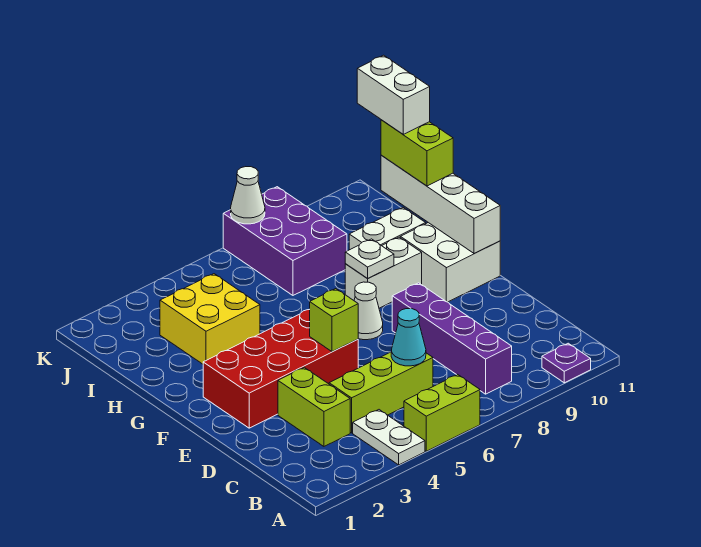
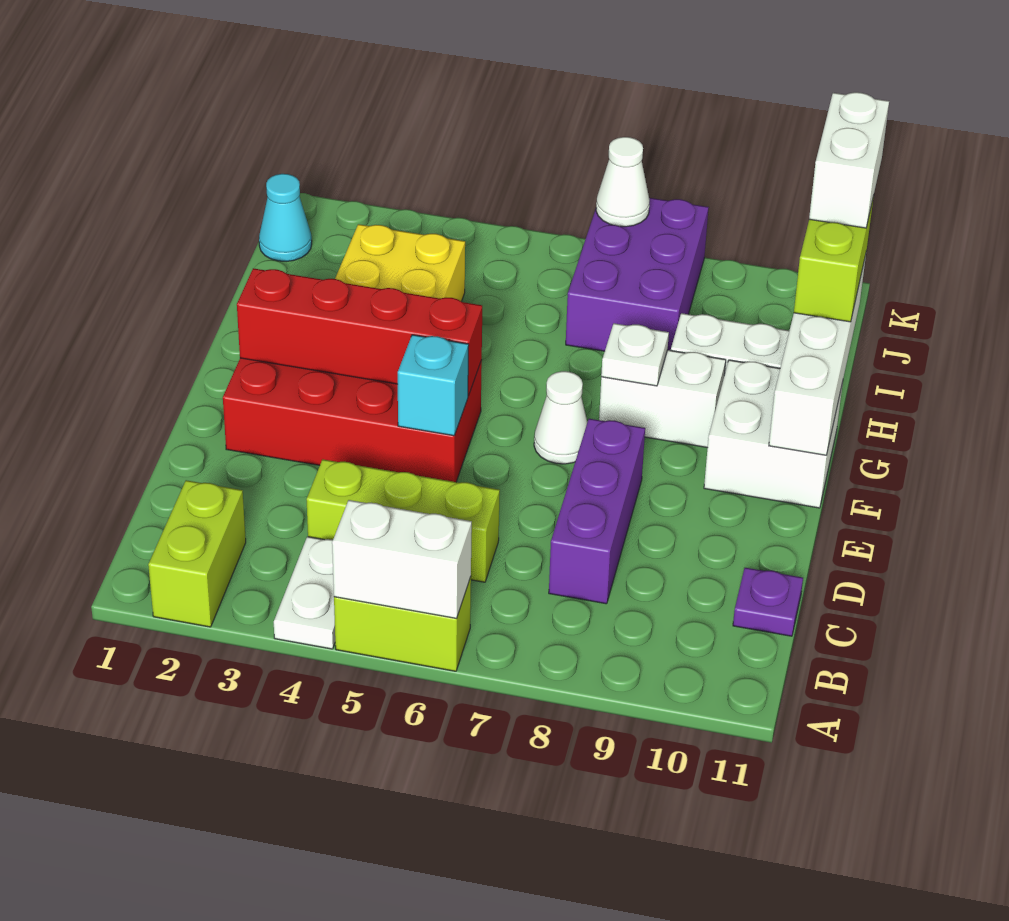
none -> white 1x2 brick [332,500,472,618]
purple 1x1 plate [542,343,591,383] -> purple 1x1 plate moved to [733,568,803,636]
purple 1x4 brick [392,283,512,394] -> purple 1x3 brick [549,419,645,604]
lime 1x2 brick [278,367,350,446] -> lime 1x2 brick moved to [148,480,246,627]
cyan 1x1 cone [391,309,426,366] -> cyan 1x1 cone moved to [259,174,312,261]
lime 1x1 brick [309,289,358,352] -> cyan 1x1 brick [398,335,469,436]
none -> red 1x4 brick [237,268,482,396]

